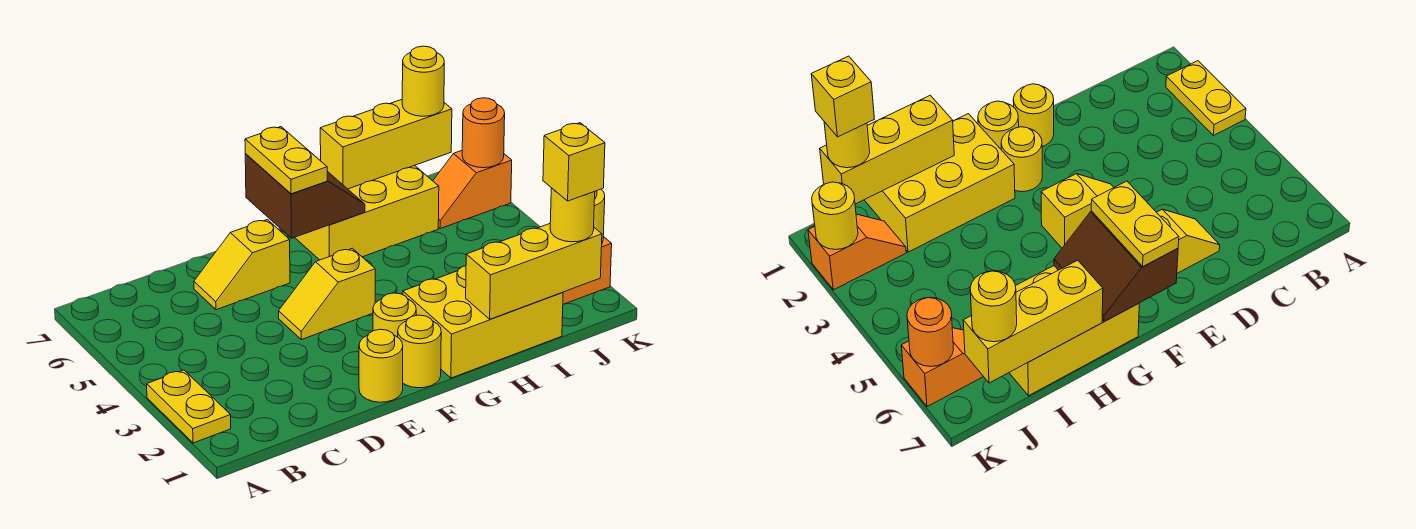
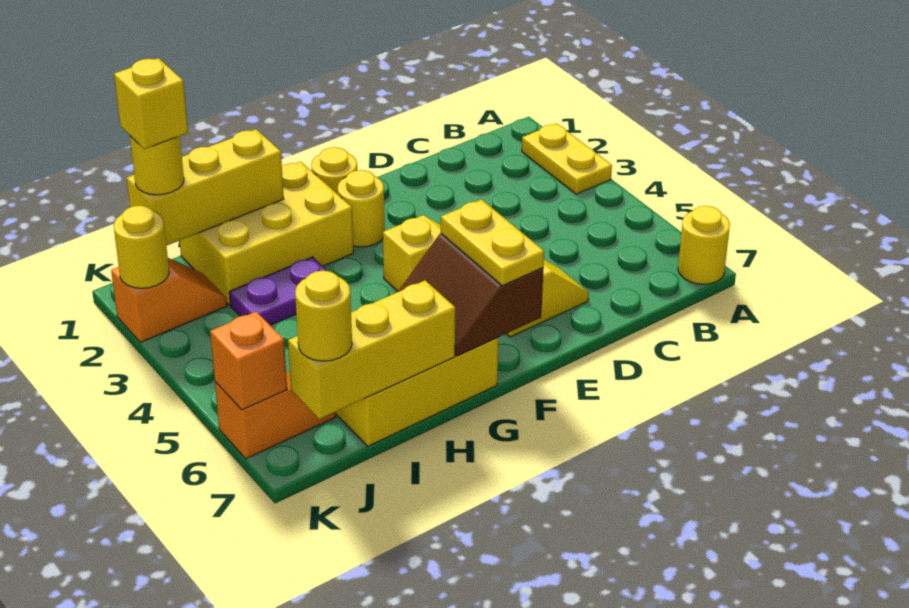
yellow 1x1 round brick [359,329,403,402] -> yellow 1x1 round brick moved to [678,206,730,284]
none -> purple 1x2 plate [229,257,327,325]
orange 1x1 round brick [462,98,505,168] -> orange 1x1 brick [210,312,287,410]

